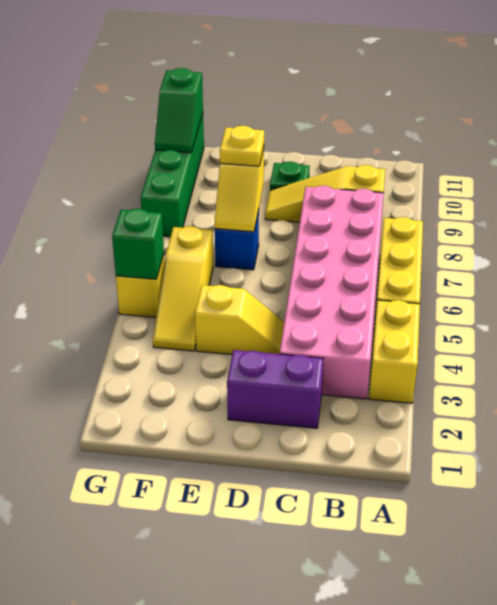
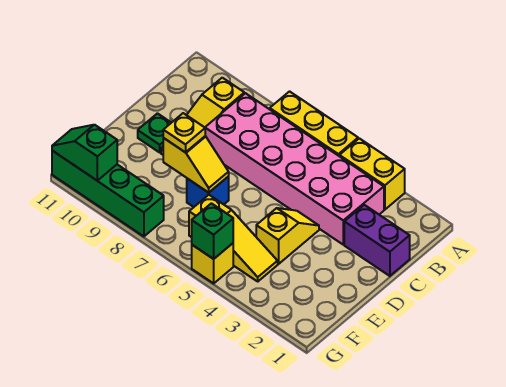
purple 1x2 brick [227,350,324,428] -> purple 1x2 brick turned to [344,205,410,276]
green 1x2 slope [155,68,203,153] -> green 1x2 slope turned to [52,125,117,180]

